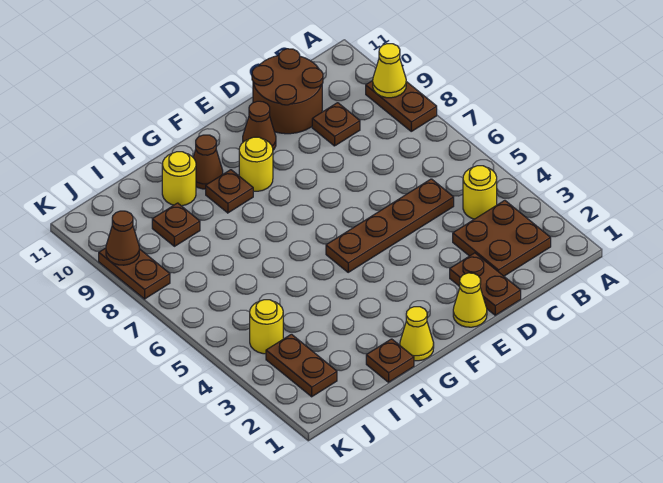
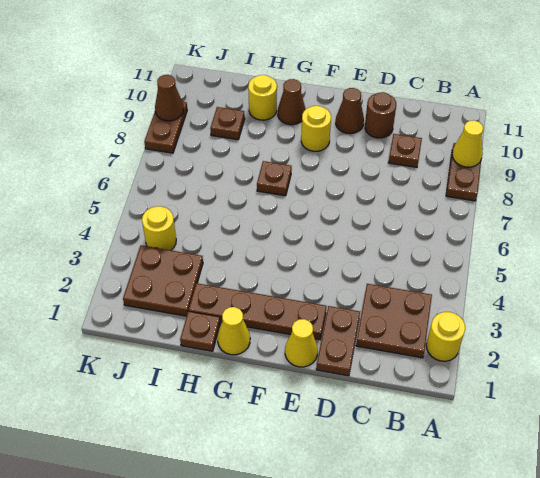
yellow 1x1 round brick [463,166,497,219] -> yellow 1x1 round brick moved to [426,312,465,361]
brown 1x4 plate [326,179,454,272] -> brown 1x4 plate moved to [189,283,327,340]
brown 2x2 round brick [252,49,323,134] -> brown 1x1 round brick [365,92,396,138]
brown 1x1 plate [206,170,253,213] -> brown 1x1 plate moved to [257,161,292,196]
brown 1x2 plate [266,334,337,397] -> brown 2x2 plate [123,245,203,316]

